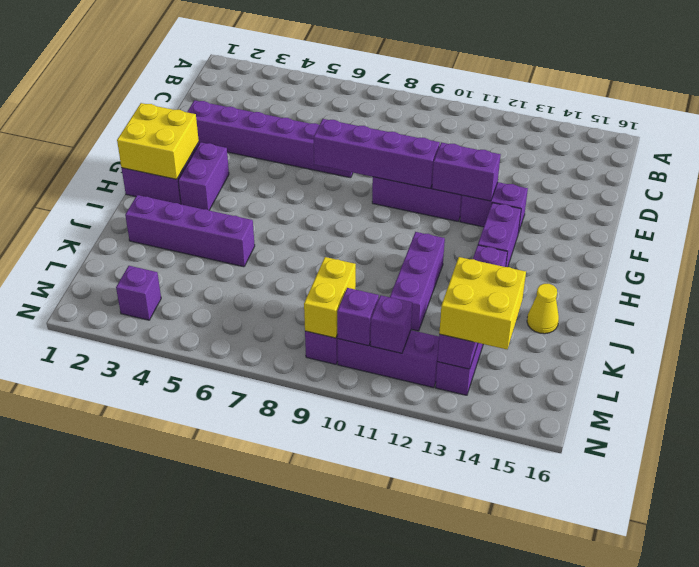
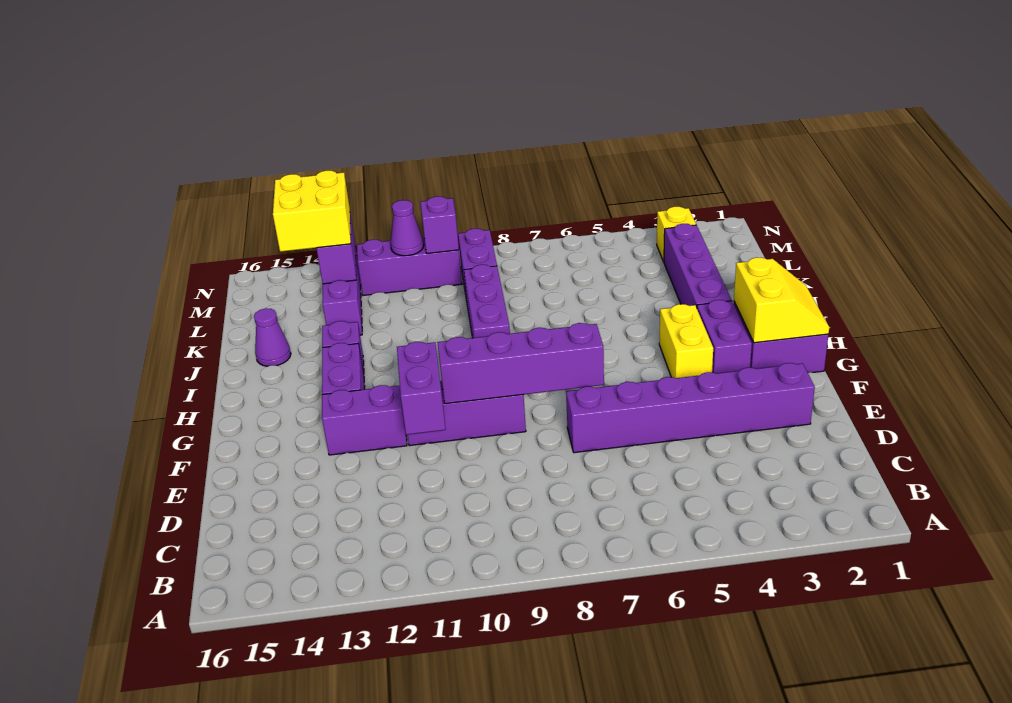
purple 1x2 brick [432,142,501,201] -> purple 1x2 brick turned to [397,342,446,435]
yellow 2x2 brick [117,103,199,179] -> yellow 2x2 slope [734,258,829,343]
purple 1x3 brick [390,232,445,331] -> purple 1x3 brick moved to [464,265,510,338]
purple 1x4 brick [125,195,255,267] -> purple 1x4 brick turned to [664,224,732,308]
yellow 1x1 cone [527,284,559,334] -> purple 1x1 cone [254,308,291,366]
yellow 1x2 brick [304,257,356,338] -> yellow 1x2 brick moved to [659,304,713,378]
purple 1x1 brick [116,266,161,320] -> yellow 1x1 brick [657,207,696,262]
purple 1x1 brick [370,295,412,353] -> purple 1x1 cone [391,200,424,256]

